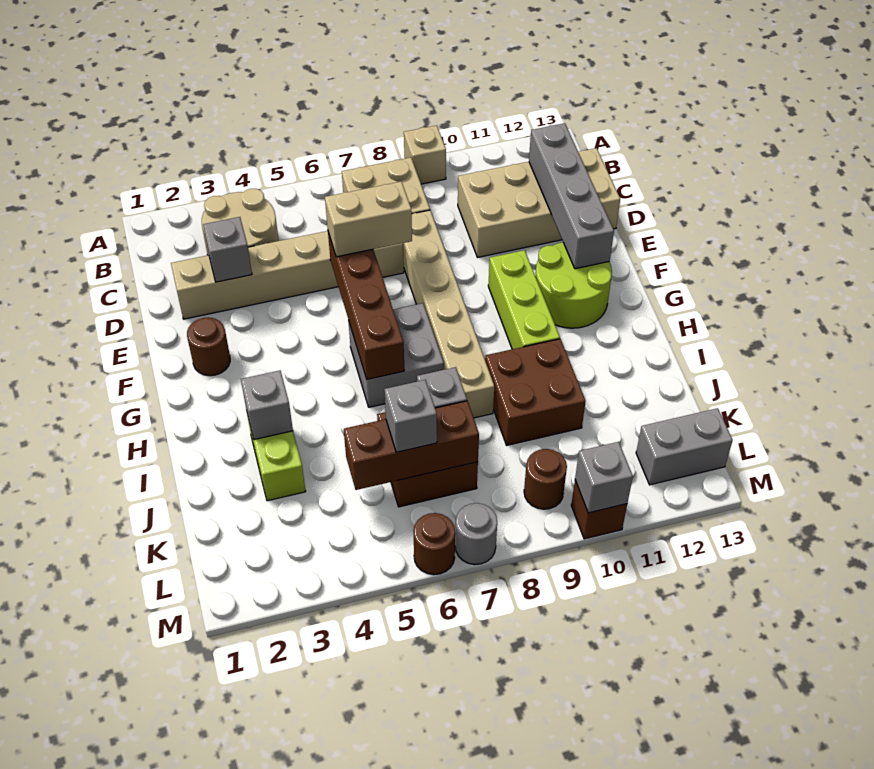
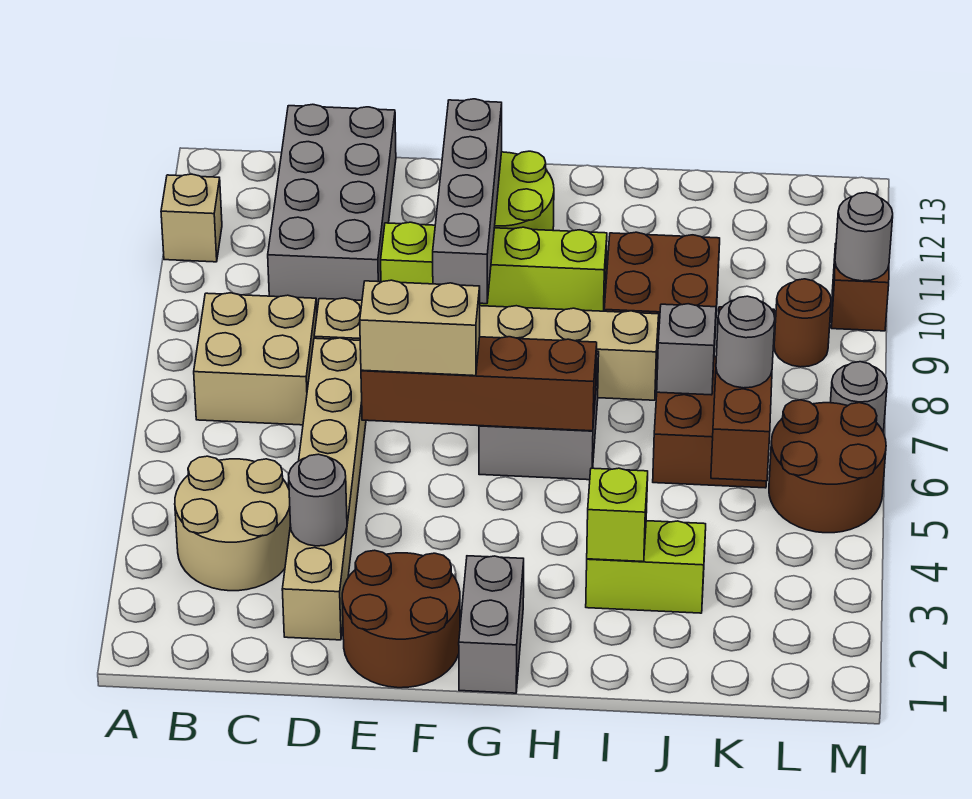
tan 1x1 brick [404,125,446,184] -> tan 1x1 brick moved to [161,174,222,262]
tan 2x4 brick [458,148,620,257] -> grey 2x4 brick [268,104,396,305]
grey 1x4 brick [529,123,614,269] -> grey 1x4 brick turned to [433,99,502,304]
grey 1x1 brick [203,217,252,282] -> grey 1x1 round brick [289,454,347,546]
tan 1x2 brick [325,182,412,257] -> tan 1x2 brick turned to [360,280,480,376]
brown 1x1 round brick [187,317,230,376] -> brown 2x2 round brick [342,550,460,688]
lime 1x3 brick [488,250,560,349] -> lime 1x4 brick [381,222,607,311]
grey 1x1 brick [241,371,293,440] -> lime 1x1 brick [587,468,648,562]
grey 1x1 brick [384,380,437,452] -> grey 1x1 round brick [716,296,775,388]
grey 1x2 brick [636,408,733,485] -> grey 1x2 brick moved to [459,556,524,693]
brown 1x1 round brick [413,513,455,575] -> brown 2x2 round brick [769,400,886,533]
grey 1x1 brick [575,442,633,513] -> grey 1x1 round brick [835,192,893,281]

